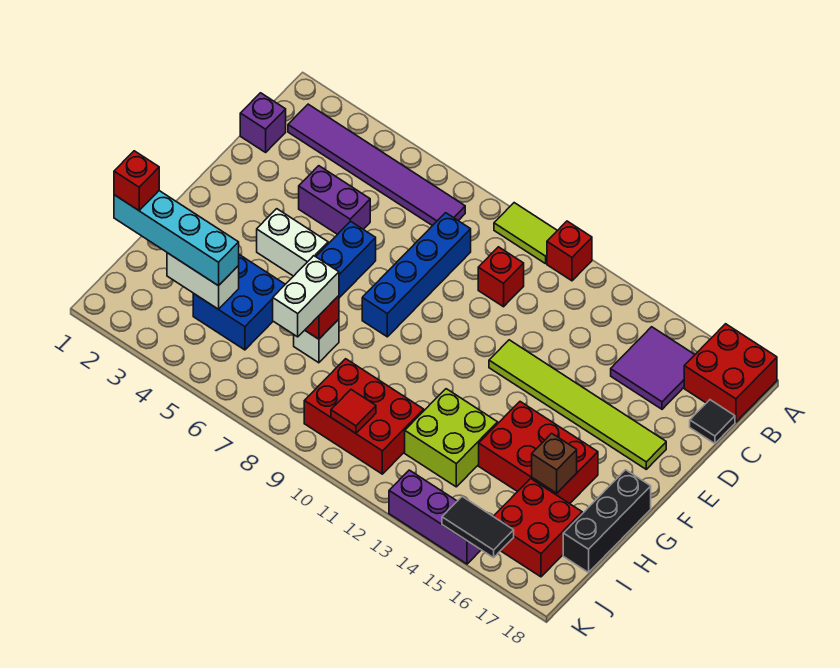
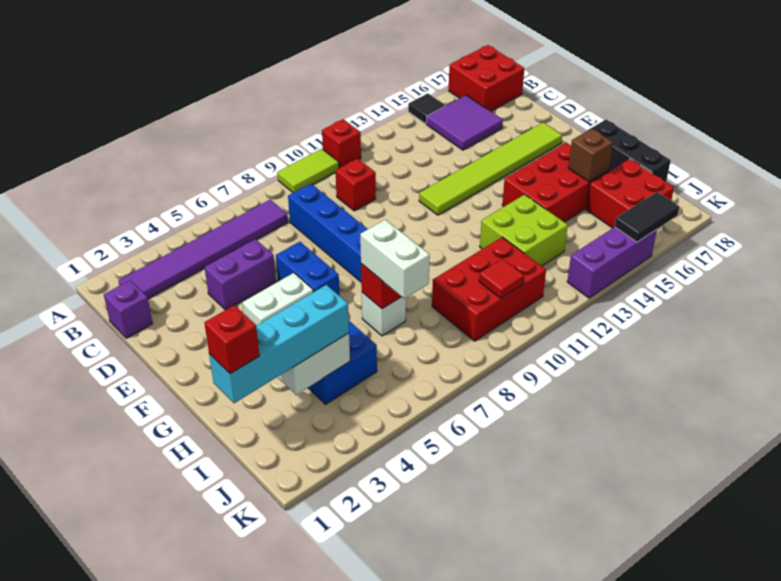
black 1x1 tile [690,400,735,444] -> black 1x1 tile moved to [408,93,445,124]

